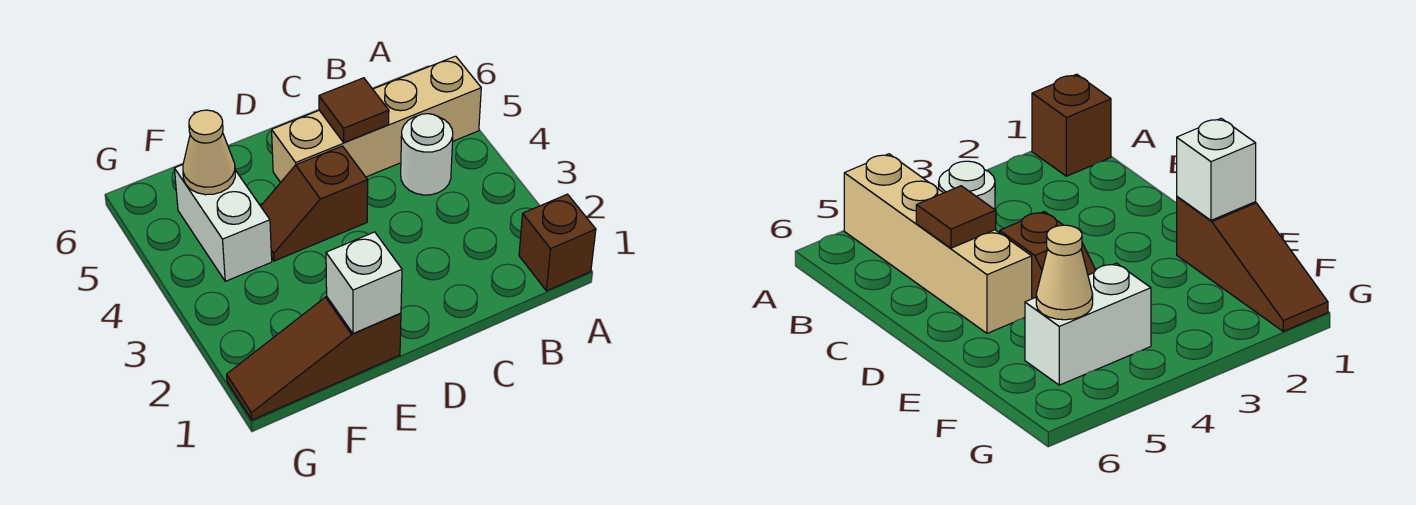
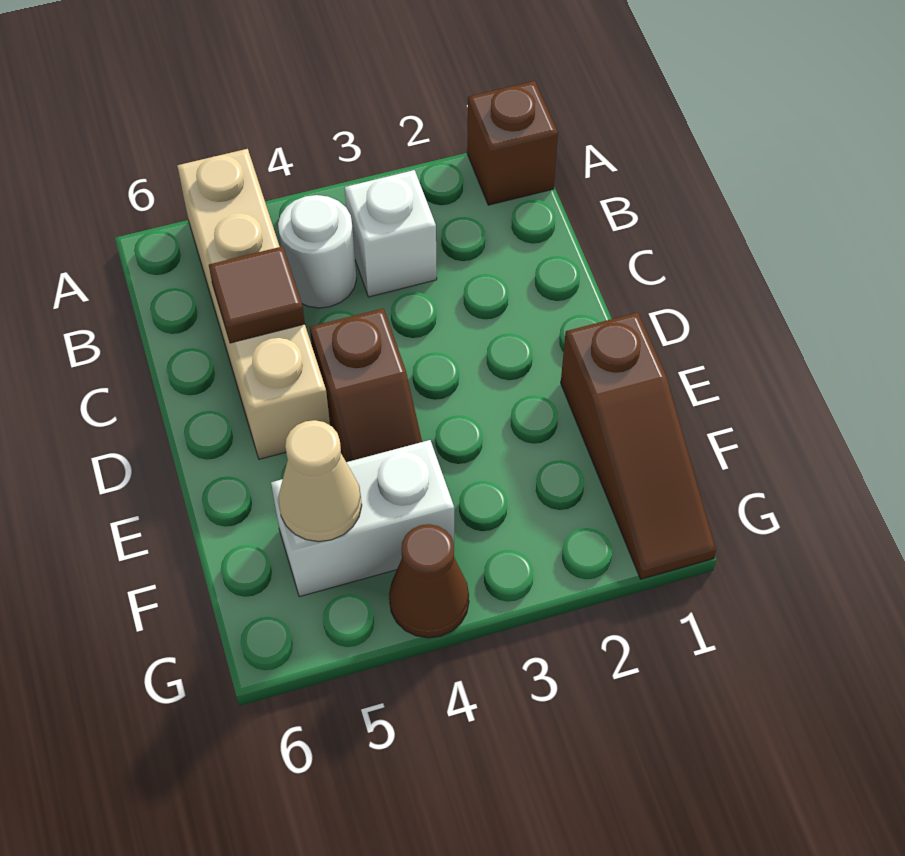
white 1x1 brick [326,232,402,334] -> white 1x1 brick moved to [345,170,437,297]
none -> brown 1x1 cone [389,524,469,638]

